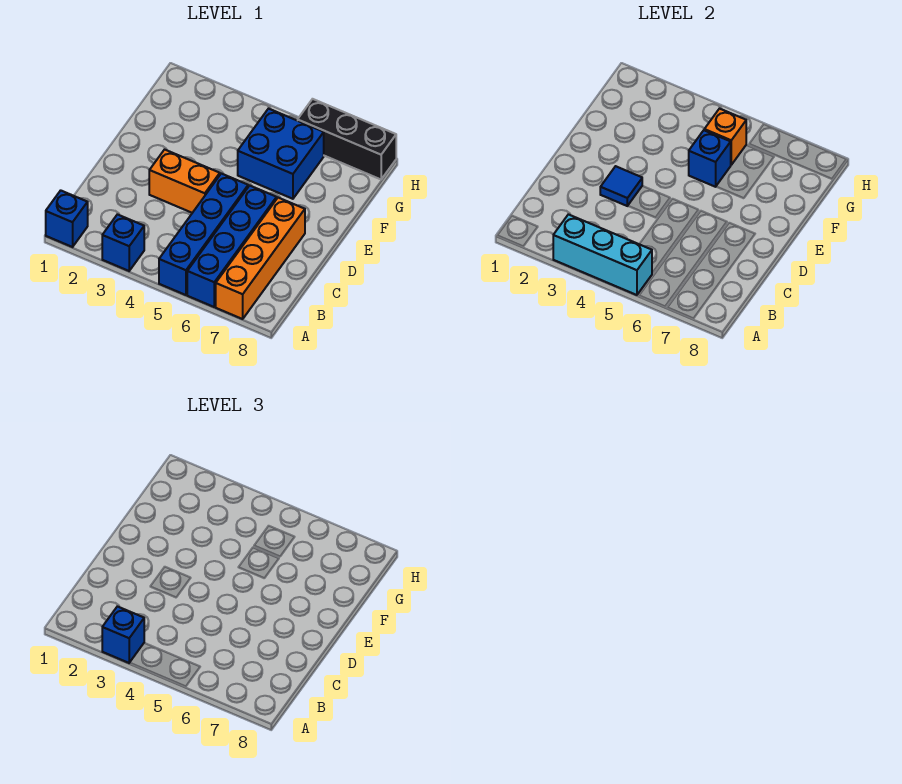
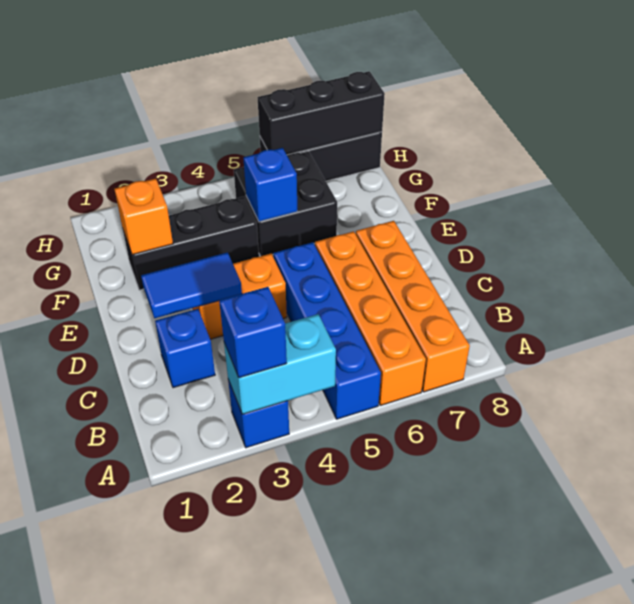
blue 1x1 brick [46,190,88,247] -> blue 1x1 brick moved to [155,309,215,388]
cyan 1x3 brick [553,214,652,295] -> cyan 1x2 brick [224,314,336,414]
blue 1x4 brick [187,186,277,307] -> orange 1x4 brick [315,231,426,406]
blue 1x1 tile [600,166,642,206] -> blue 1x2 tile [141,252,242,318]
none -> black 1x3 brick [123,197,259,290]
blue 2x2 brick [238,109,324,199] -> black 2x2 brick [234,151,337,256]
orange 1x1 brick [704,109,746,165] -> orange 1x1 brick moved to [114,179,173,255]
none -> black 1x3 brick [258,71,385,155]

